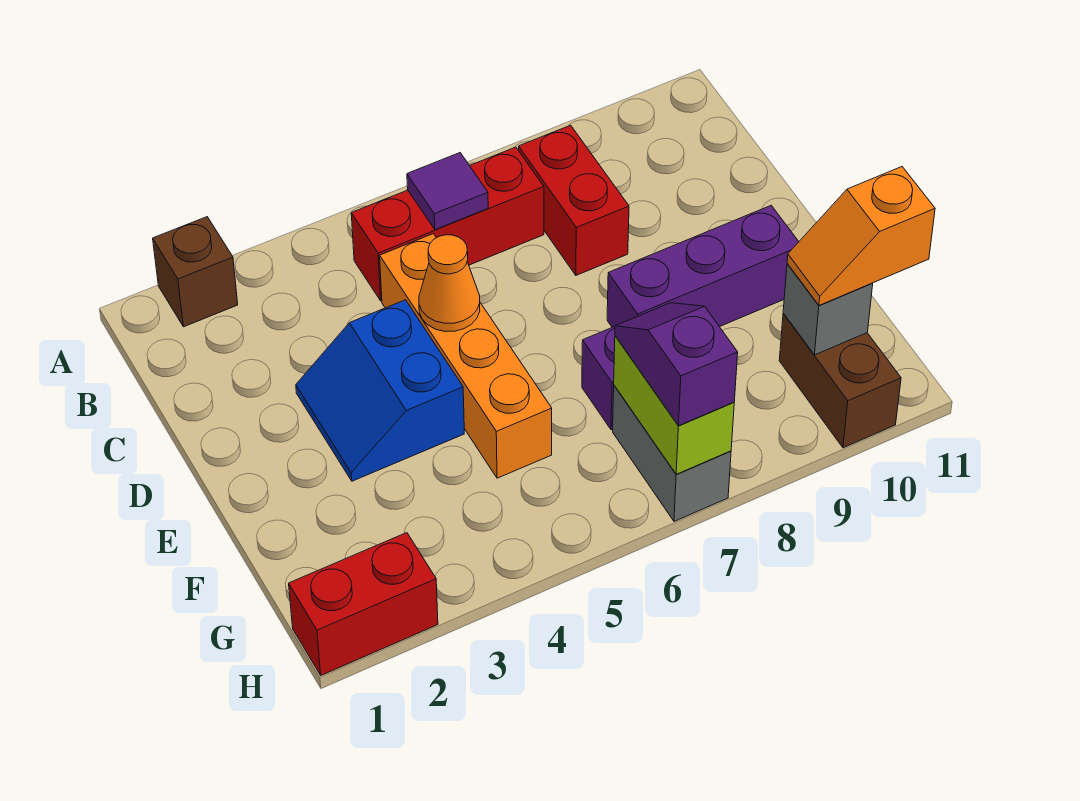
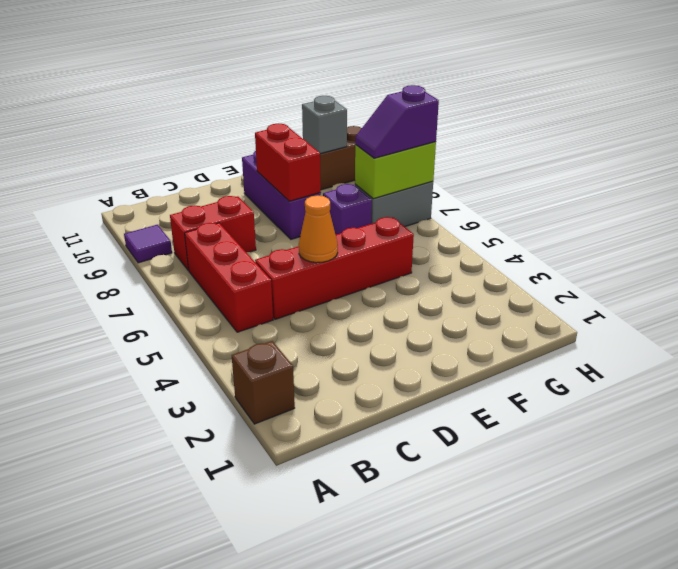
purple 1x1 tile [407,153,488,230] -> purple 1x1 tile moved to [124,225,172,263]
orange 1x4 brick [380,234,552,478] -> red 1x4 brick [255,217,414,319]
blue 2x2 slope [296,300,464,481] -> none
orange 1x2 slope [787,167,935,305] -> none
red 1x2 brick [289,533,438,675] -> red 1x2 brick moved to [255,123,321,201]

